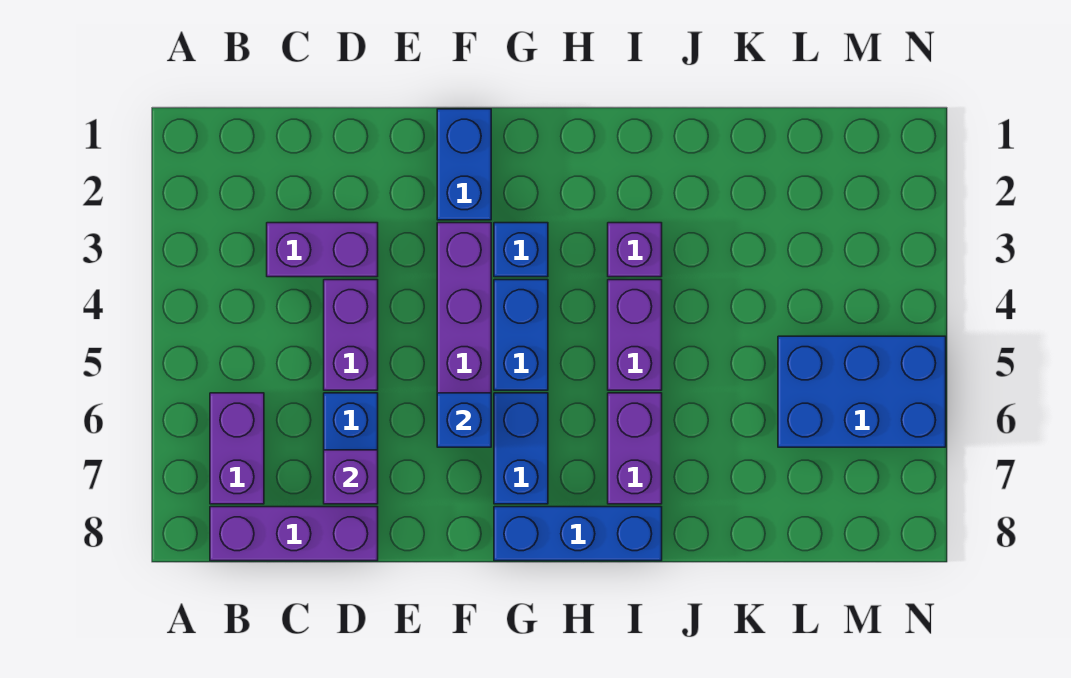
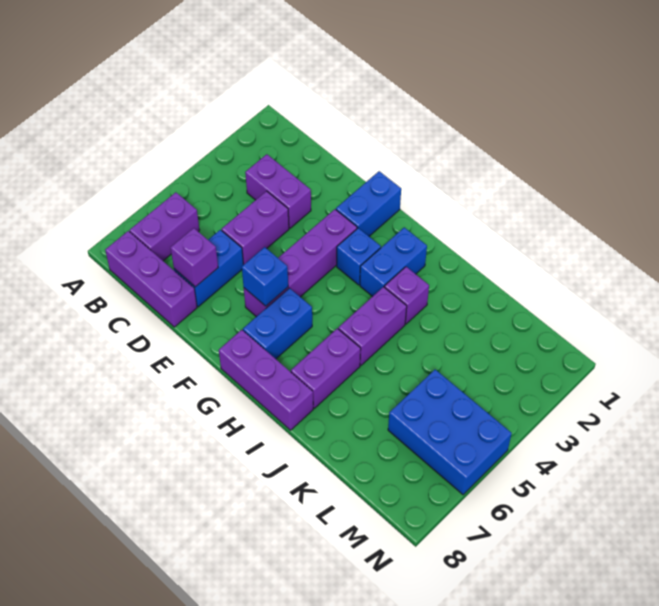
blue 1x2 brick [494,280,548,390] -> blue 1x2 brick moved to [360,228,427,297]
blue 1x3 brick [494,507,662,561] -> purple 1x3 brick [219,330,313,430]

